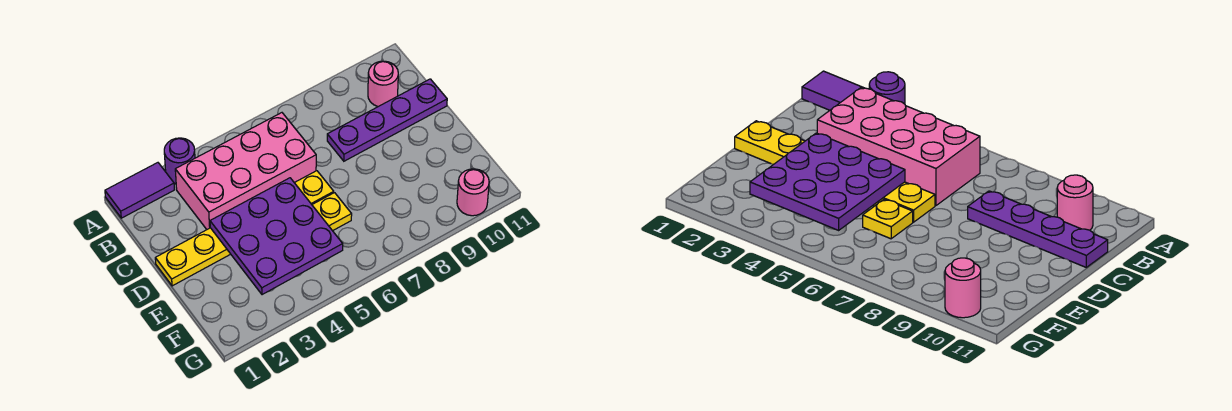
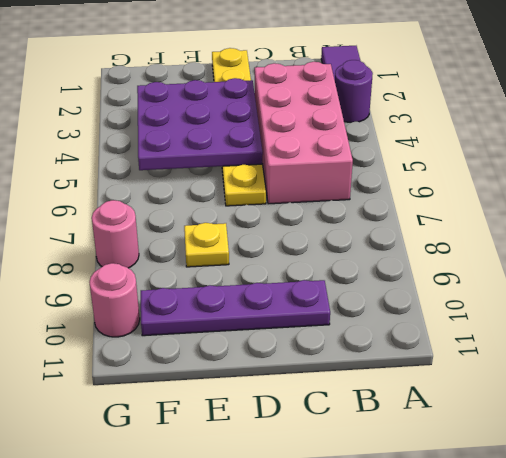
pink 1x1 round brick [368,61,398,107] -> pink 1x1 round brick moved to [92,200,139,268]
purple 1x4 plate [327,79,447,161] -> purple 1x4 plate turned to [141,280,330,336]
yellow 1x1 plate [312,193,352,231] -> yellow 1x1 plate moved to [184,223,229,267]

